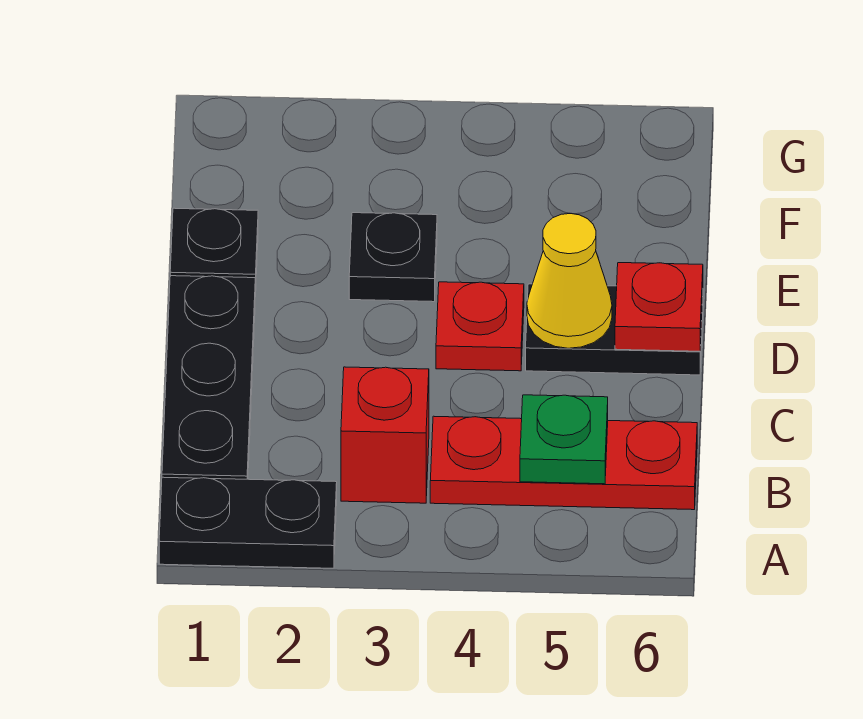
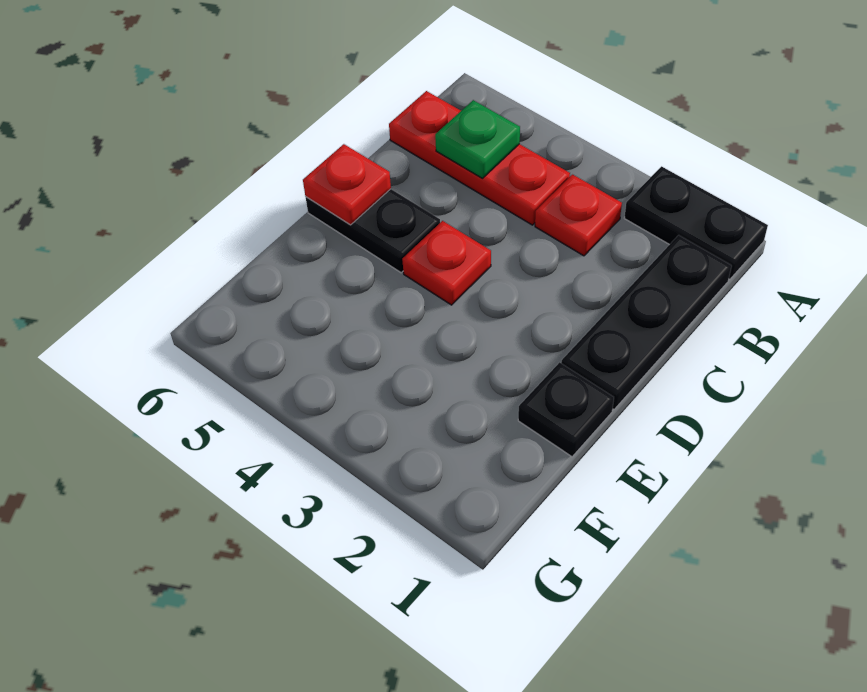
red 1x1 brick [341,367,429,503] -> red 1x1 plate [535,175,622,256]
yellow 1x1 cone [527,213,612,348] -> none
black 1x1 plate [349,213,437,302] -> none

